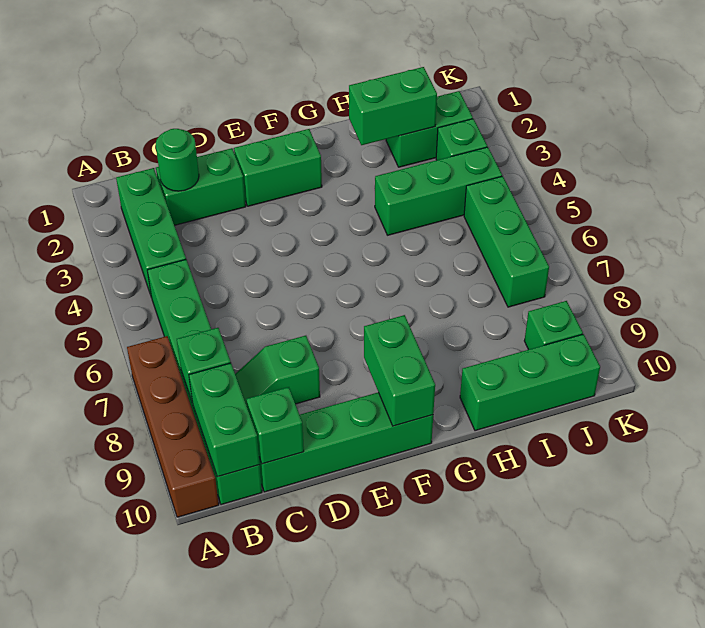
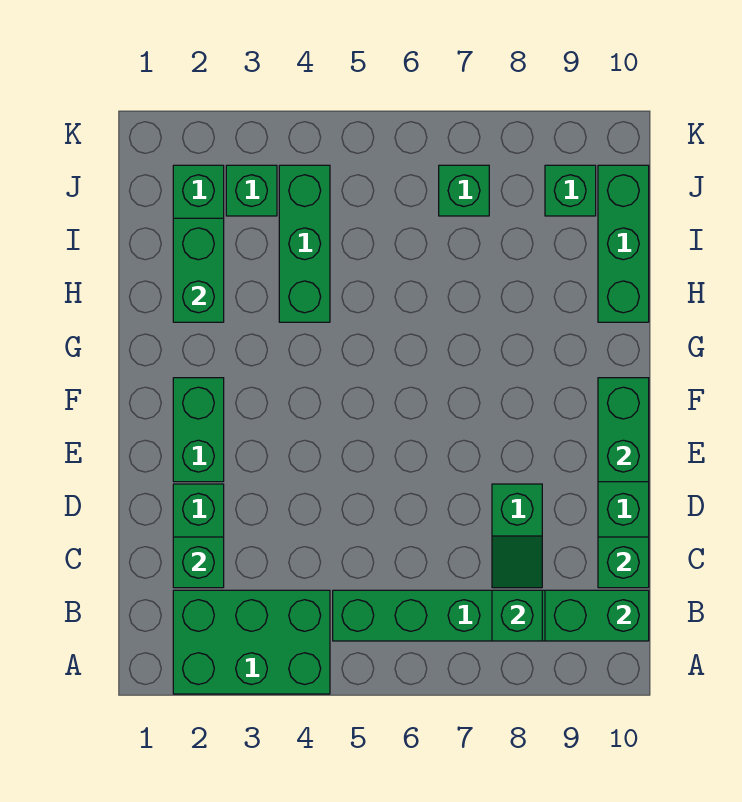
brown 1x4 brick [127,336,219,517] -> none
green 1x3 brick [116,168,186,298] -> green 2x3 brick [173,590,330,694]
green 1x1 round brick [156,129,199,191] -> green 1x1 brick [173,537,224,588]
green 1x2 brick [364,315,435,426] -> green 1x2 brick turned to [598,378,649,482]
green 1x3 brick [464,176,549,307] -> green 1x1 brick [439,165,489,216]

